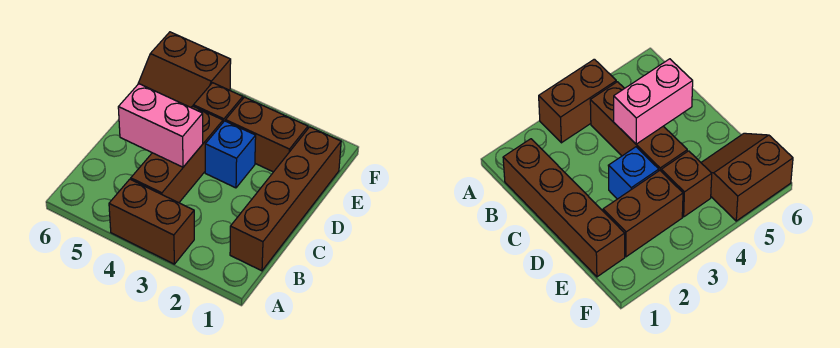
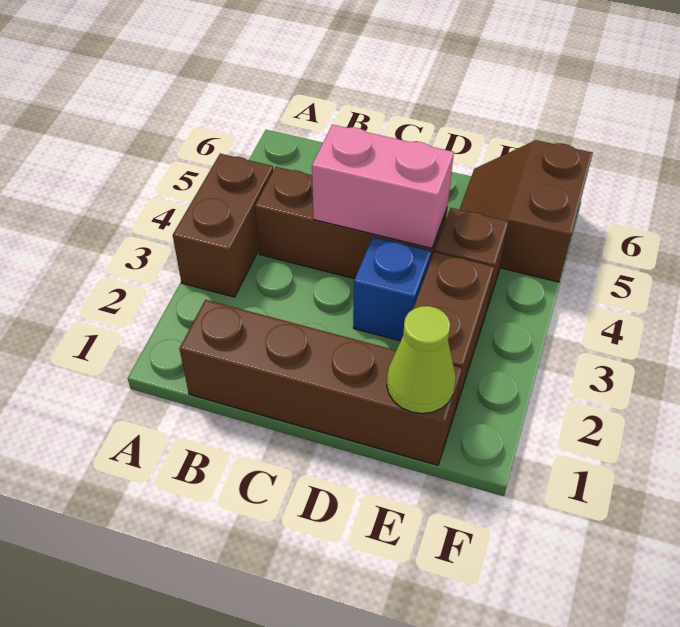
pink 1x2 brick [118,84,203,167] -> pink 1x2 brick turned to [312,125,454,248]
none -> lime 1x1 cone [387,306,456,414]

